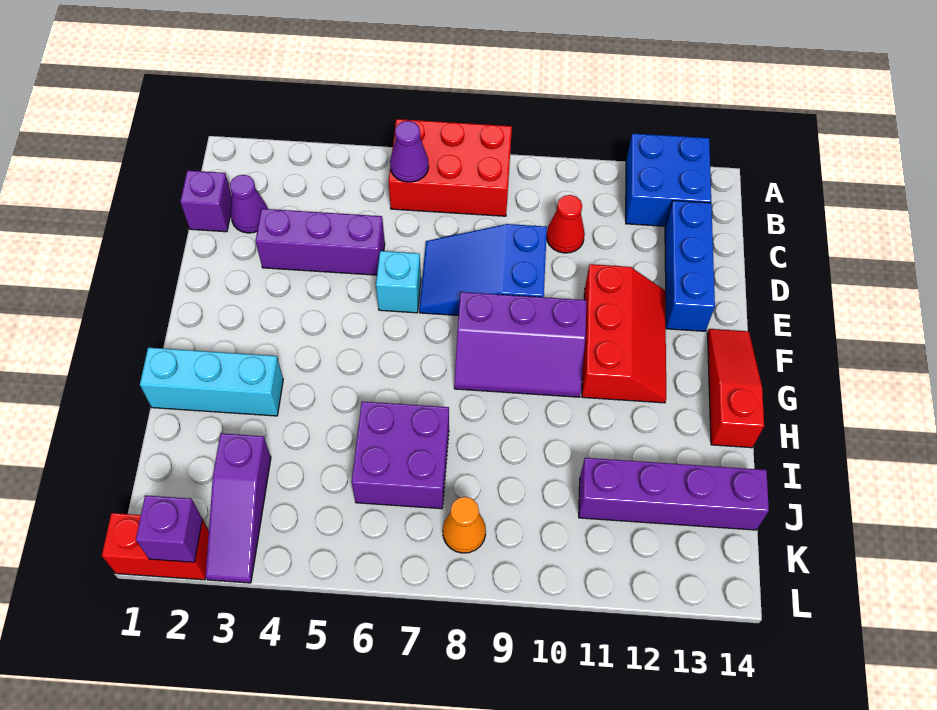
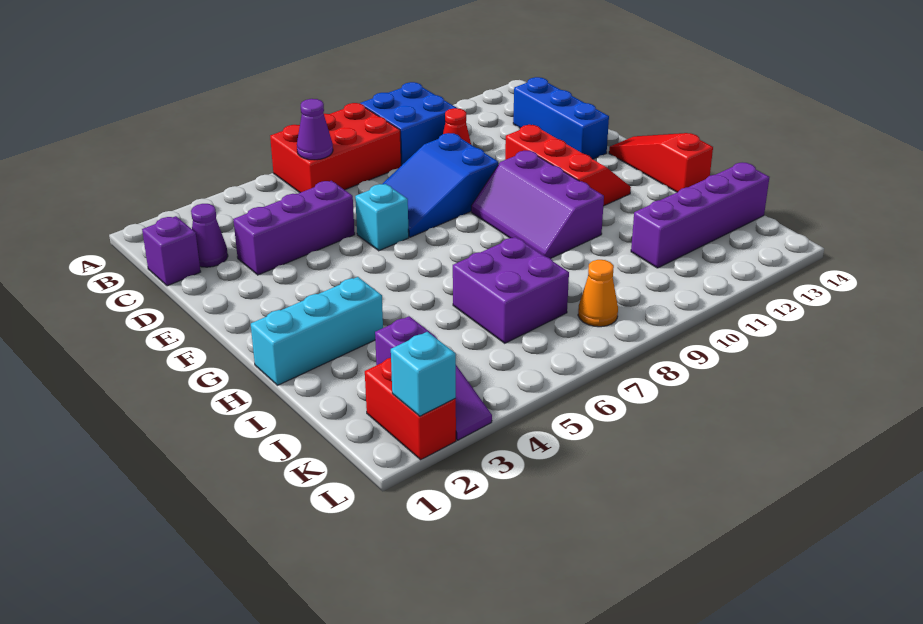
blue 2x2 brick [626,133,711,226] -> blue 2x2 brick moved to [360,82,457,166]
purple 2x3 slope [454,292,586,397] -> purple 2x3 slope turned to [471,151,604,259]
red 1x2 brick [102,513,209,580] -> red 1x2 brick turned to [365,358,456,460]
purple 1x1 brick [136,495,203,562] -> cyan 1x1 brick [391,332,456,416]

